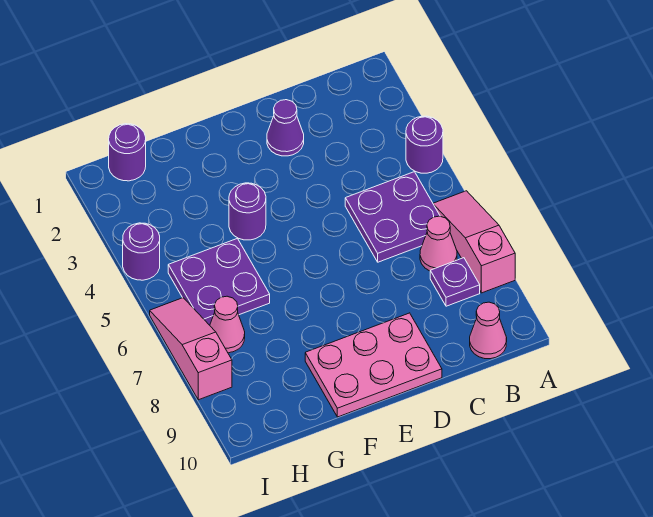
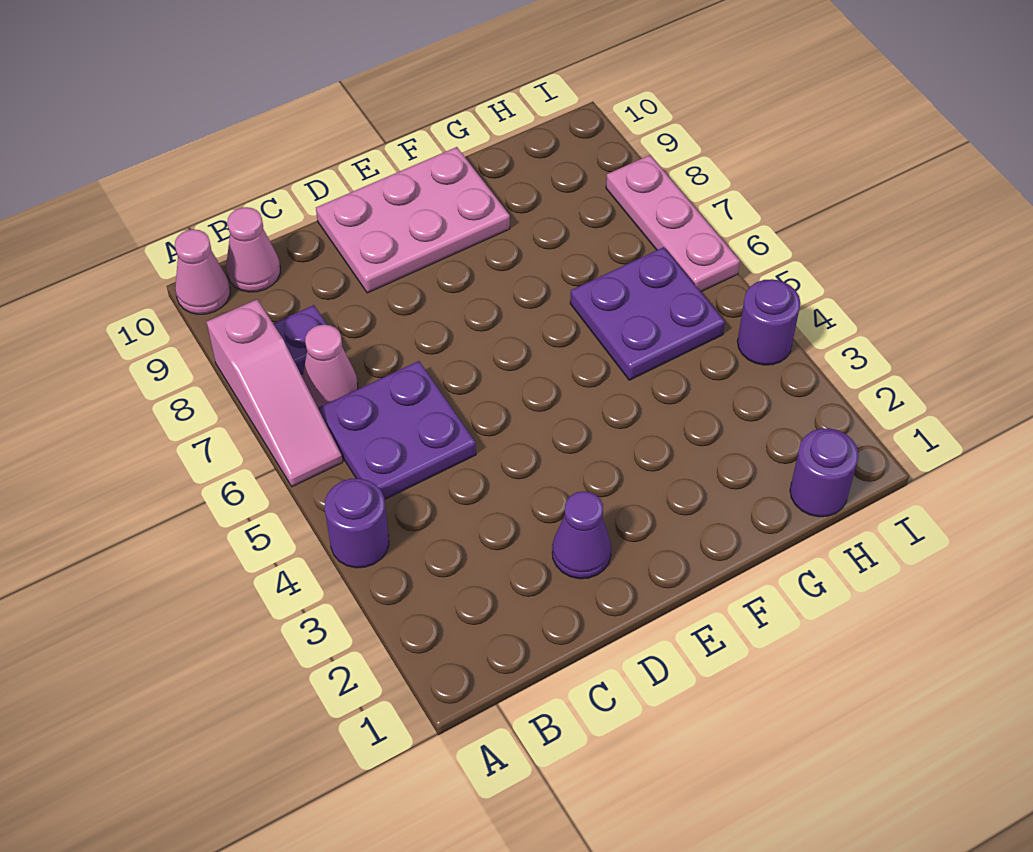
purple 1x1 round brick [229,183,266,240] -> none
pink 1x1 cone [210,296,245,353] -> pink 1x1 cone moved to [175,229,230,314]
pink 1x3 slope [150,298,232,400] -> pink 1x3 plate [606,155,740,292]

